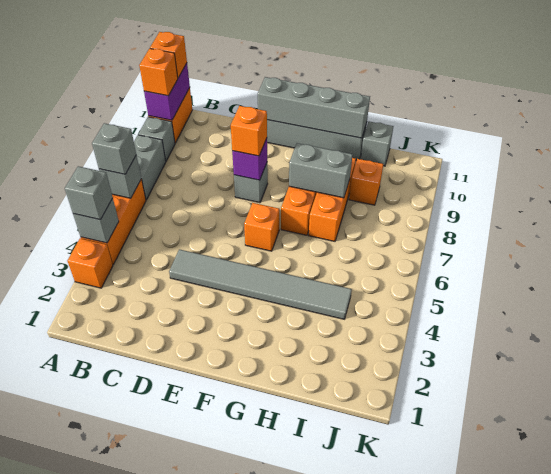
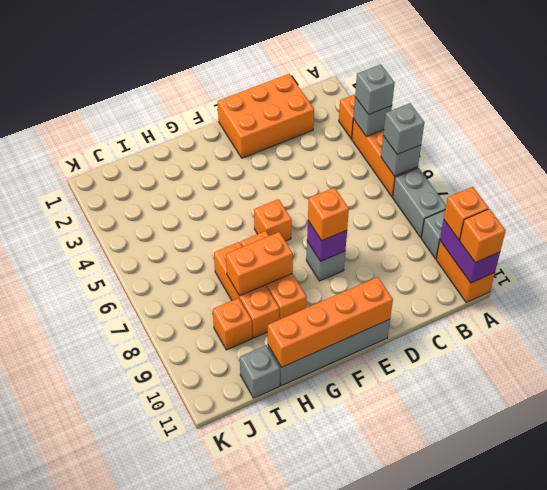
none -> orange 2x3 brick [217,74,314,158]
grey 1x6 tile [169,249,352,319] -> none
grey 1x4 brick [258,77,370,138] -> orange 1x4 brick [268,277,393,367]
grey 1x2 brick [289,143,353,198] -> orange 1x2 brick [226,232,293,296]

